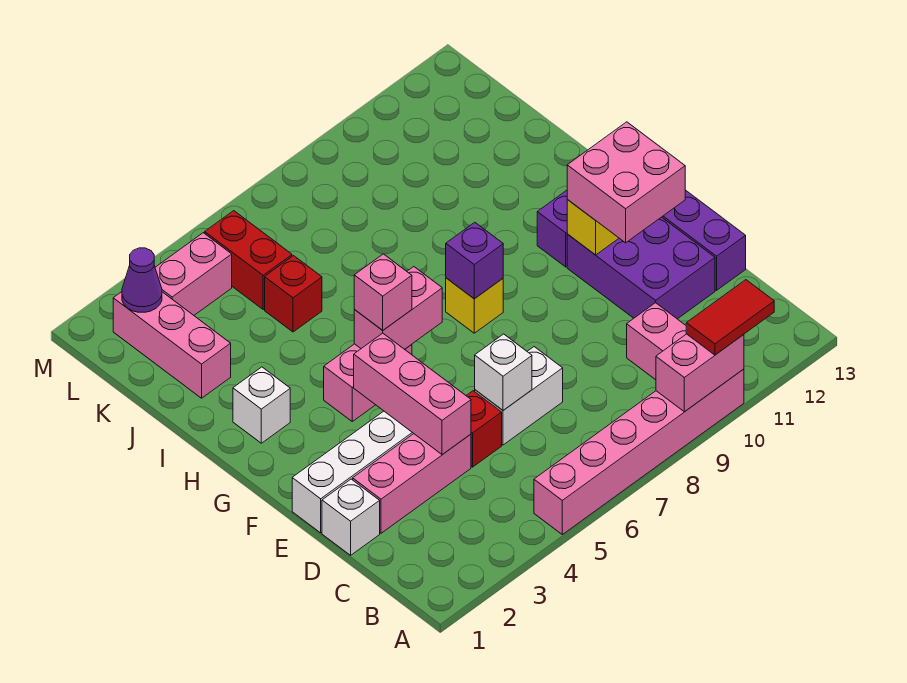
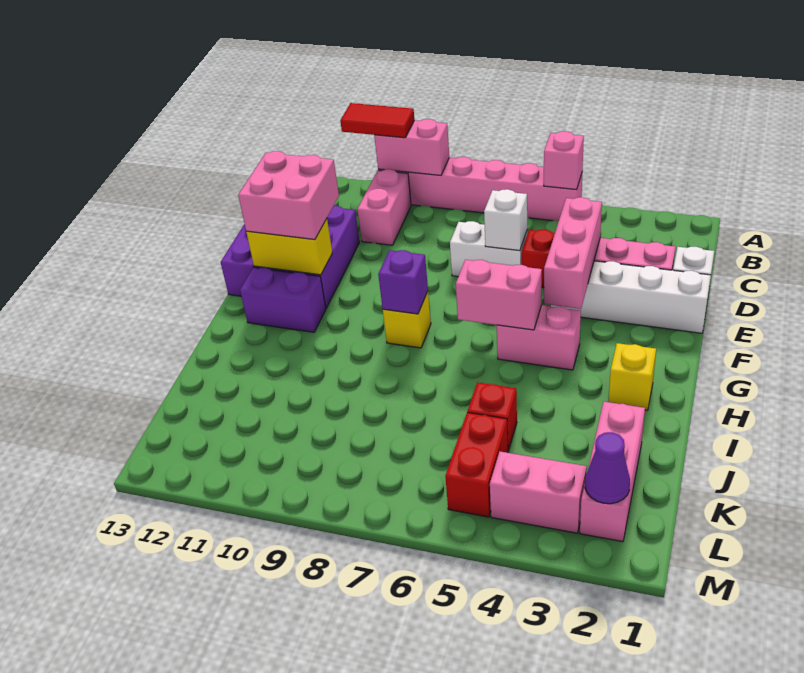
pink 1x1 brick [354,254,412,330] -> pink 1x1 brick moved to [544,131,584,189]
white 1x1 brick [233,367,290,443] -> yellow 1x1 brick [609,343,656,410]

